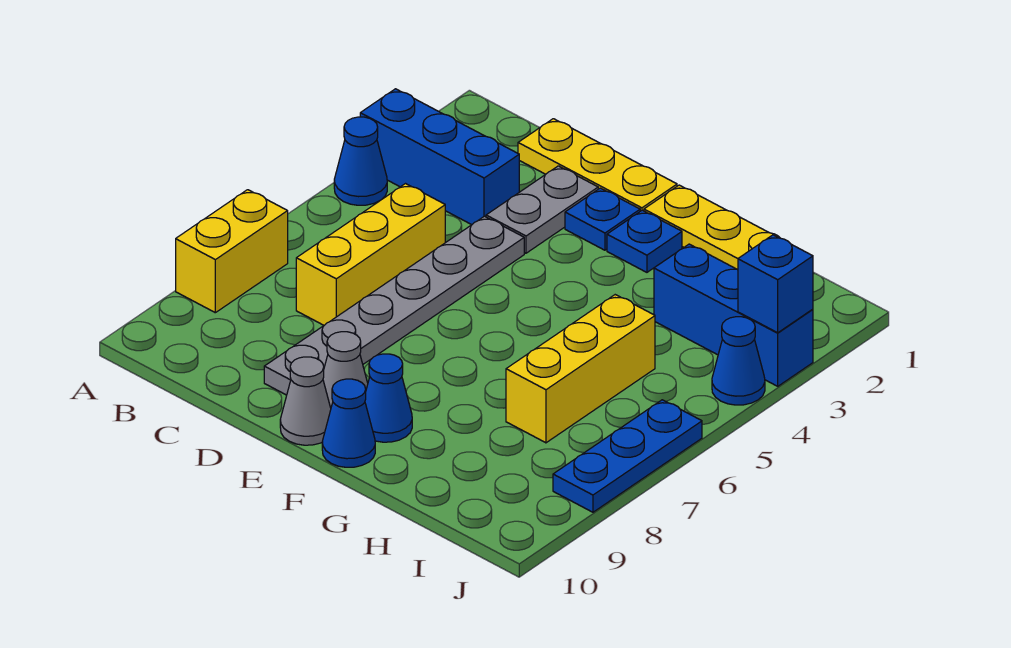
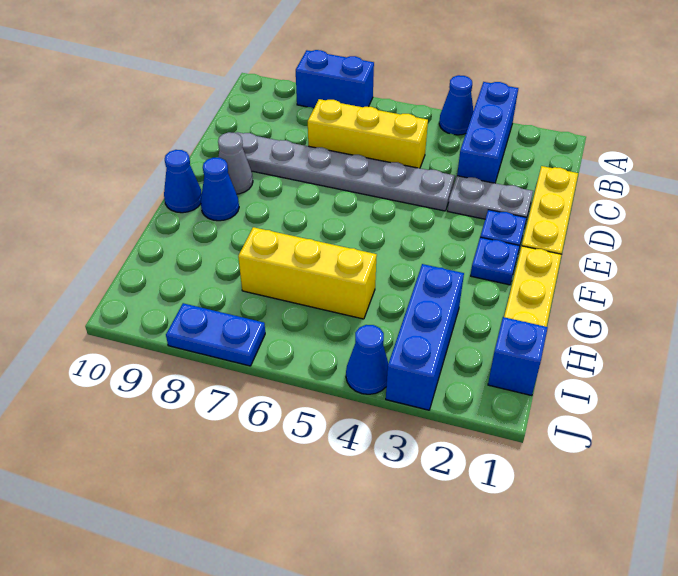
yellow 1x2 brick [176,190,288,313] -> blue 1x2 brick [296,50,374,108]
grey 1x1 cone [280,357,331,445] -> none
blue 1x1 brick [738,235,813,333] -> blue 1x1 brick moved to [488,317,548,396]
blue 1x3 plate [553,400,702,512] -> blue 1x2 plate [166,303,265,366]

